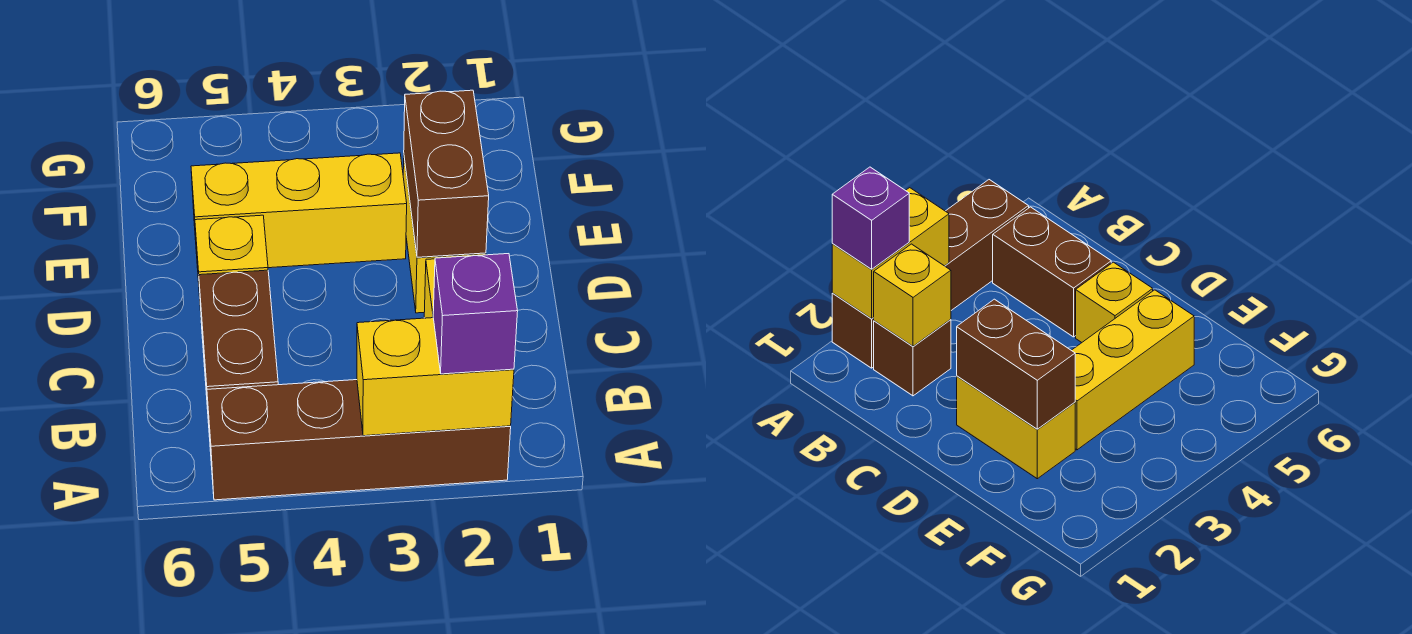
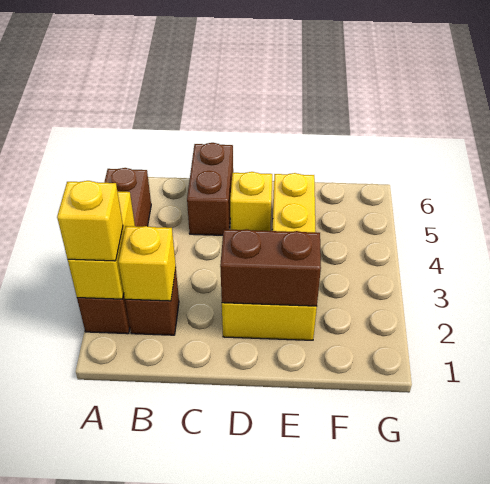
purple 1x1 brick [433,254,518,374] -> yellow 1x1 brick [57,181,123,261]
brown 1x2 brick [199,270,278,423] -> brown 1x2 brick turned to [187,143,233,235]

